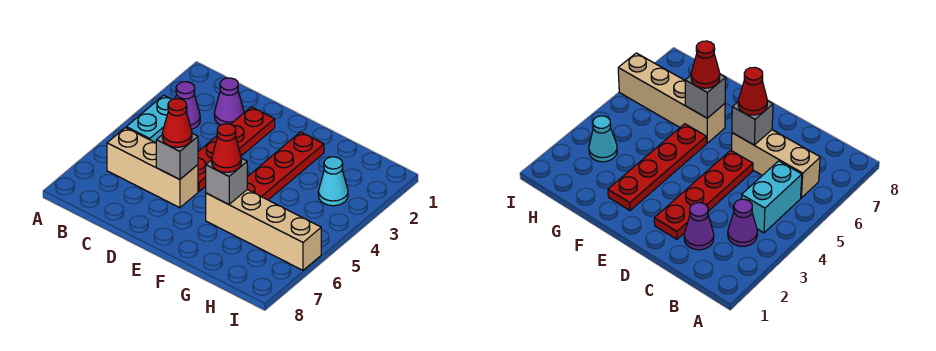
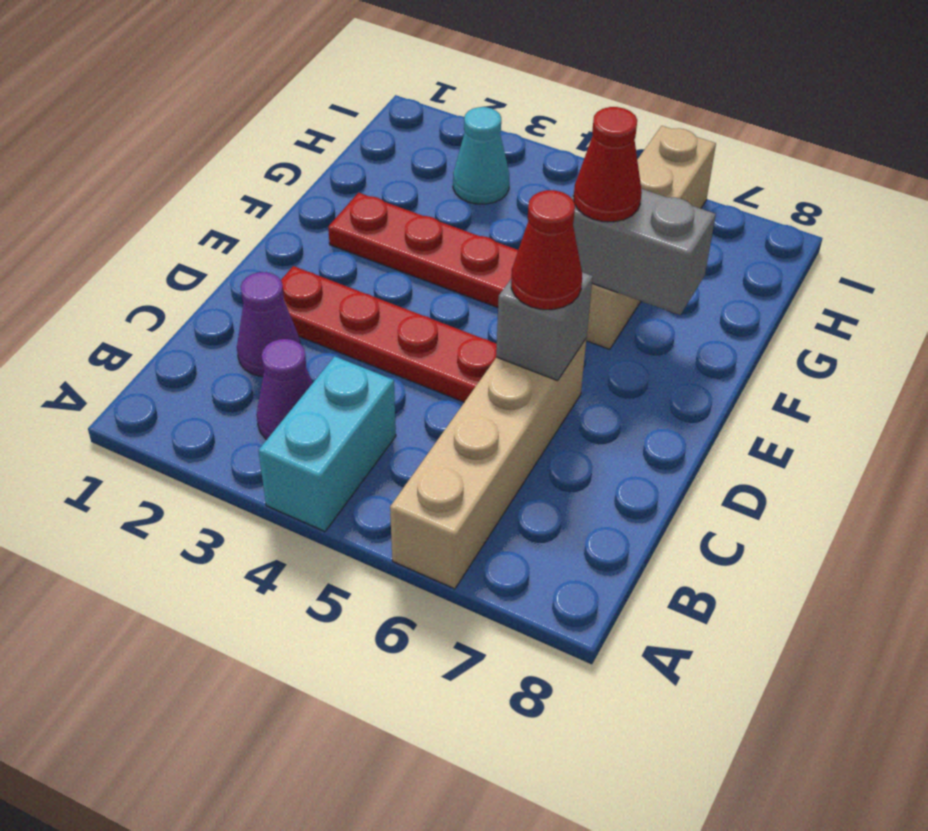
cyan 1x2 brick [126,95,187,143] -> cyan 1x2 brick turned to [258,356,396,531]
tan 1x3 brick [107,128,198,208] -> tan 1x4 brick [390,339,586,589]
grey 1x1 brick [206,158,247,204] -> grey 1x2 brick [571,189,716,315]

